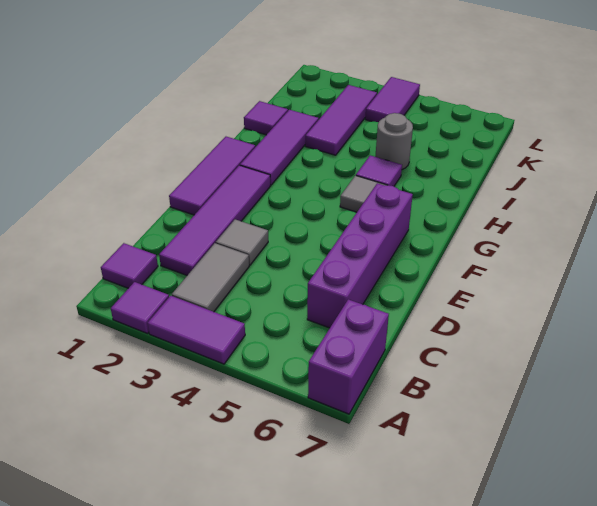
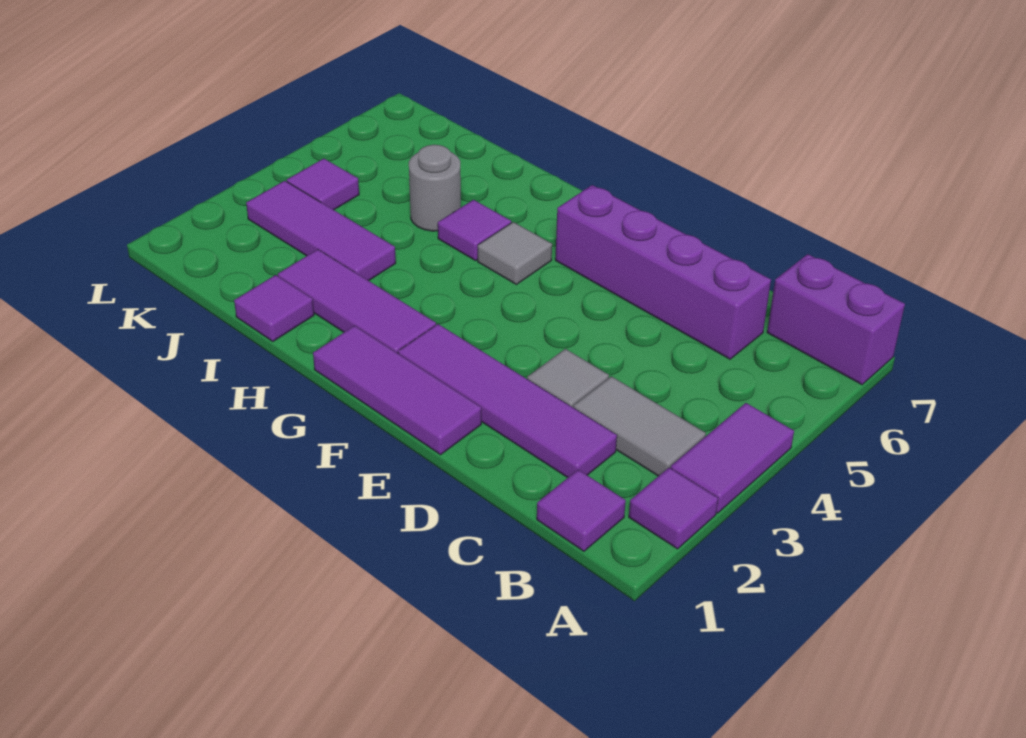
purple 1x2 tile [365,77,420,122] -> purple 1x1 tile [287,158,359,210]

